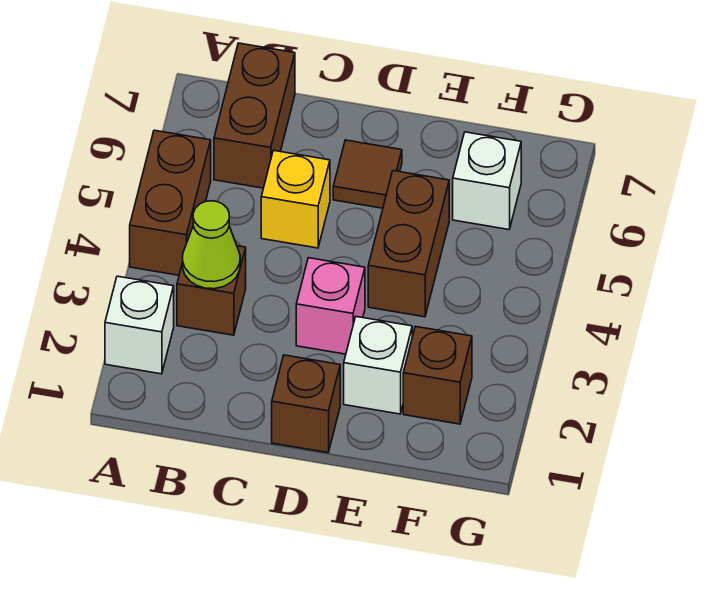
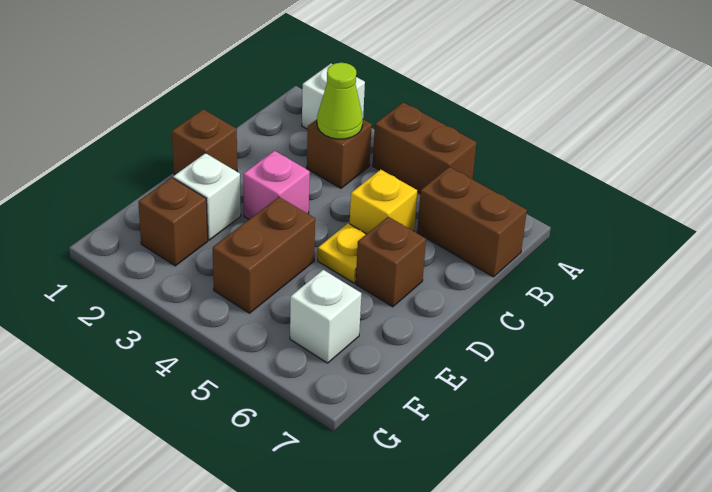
none -> yellow 1x1 plate [318,223,366,283]
brown 1x1 tile [333,140,402,208] -> brown 1x1 brick [356,217,426,307]
brown 1x2 brick [368,171,449,317] -> brown 1x2 brick turned to [213,197,315,313]

